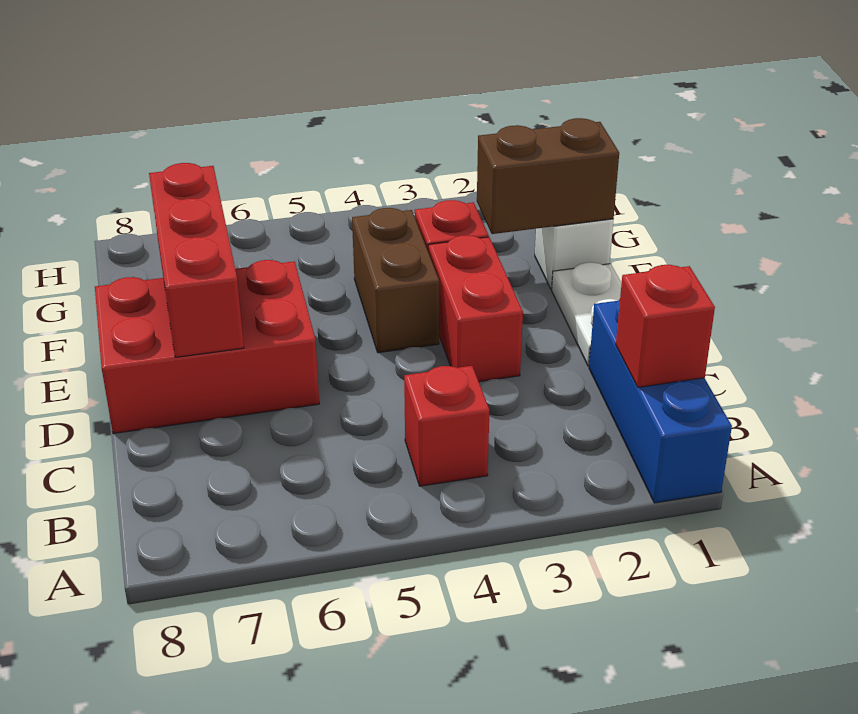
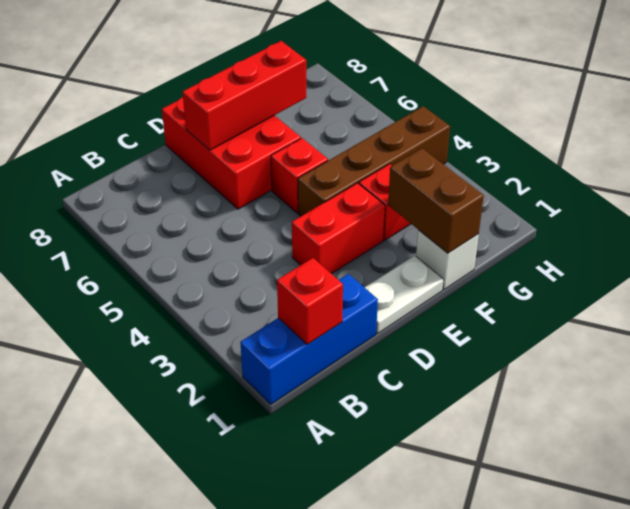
red 1x1 brick [404,366,490,486] -> red 1x1 brick moved to [271,138,328,213]
brown 1x2 brick [352,208,439,353] -> brown 1x4 brick [298,106,450,216]

